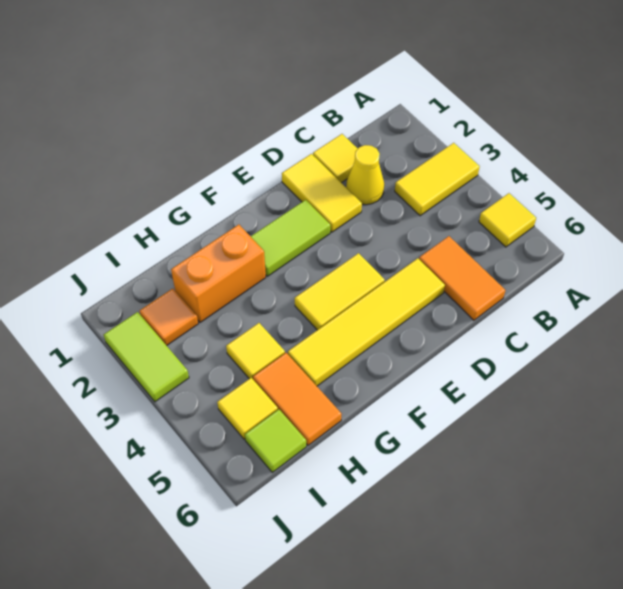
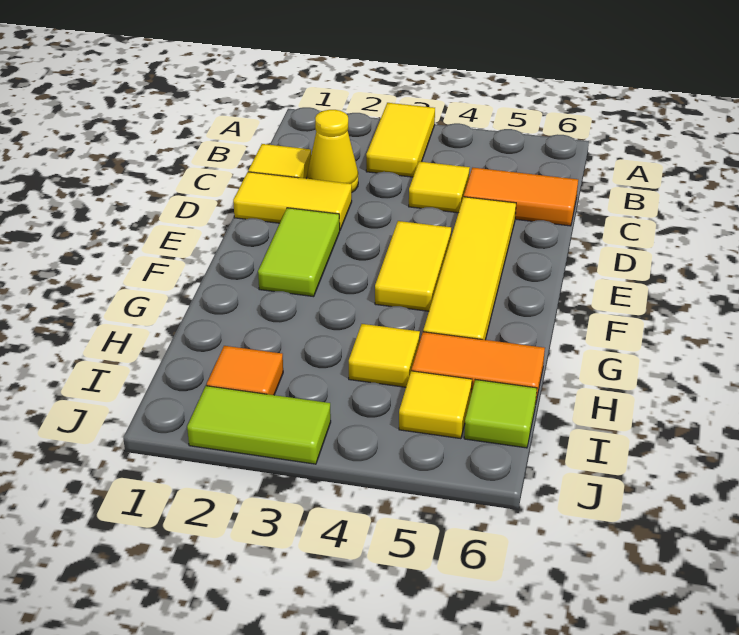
yellow 1x1 tile [479,193,536,247] -> yellow 1x1 tile moved to [409,162,470,213]
orange 1x2 brick [171,225,266,322] -> none

